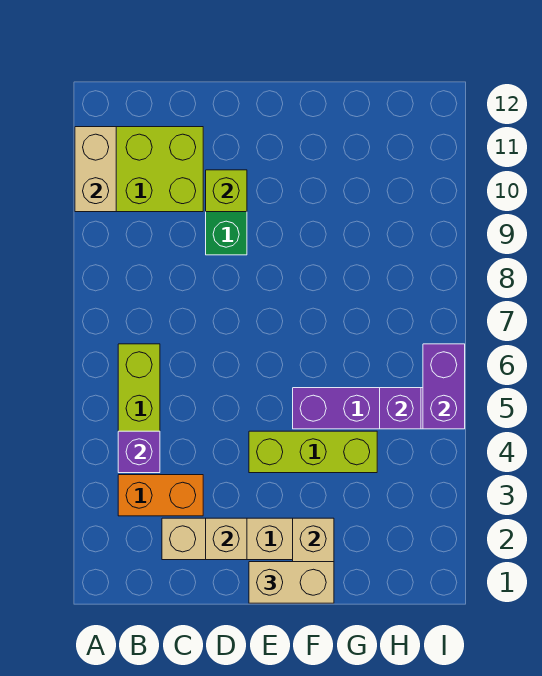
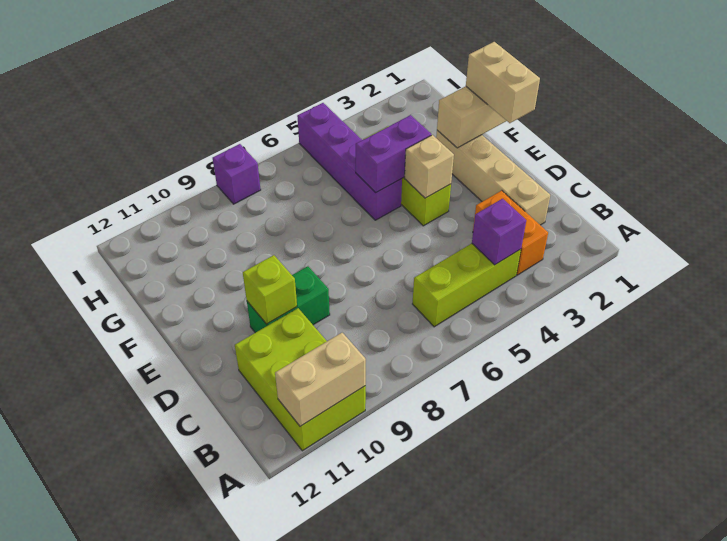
tan 1x1 brick [206,518,247,560] -> tan 1x1 brick moved to [404,135,454,198]
purple 1x1 brick [380,388,421,429] -> purple 1x1 brick moved to [213,144,261,204]
purple 1x2 brick [423,344,465,429] -> purple 1x2 brick moved to [356,115,431,193]

